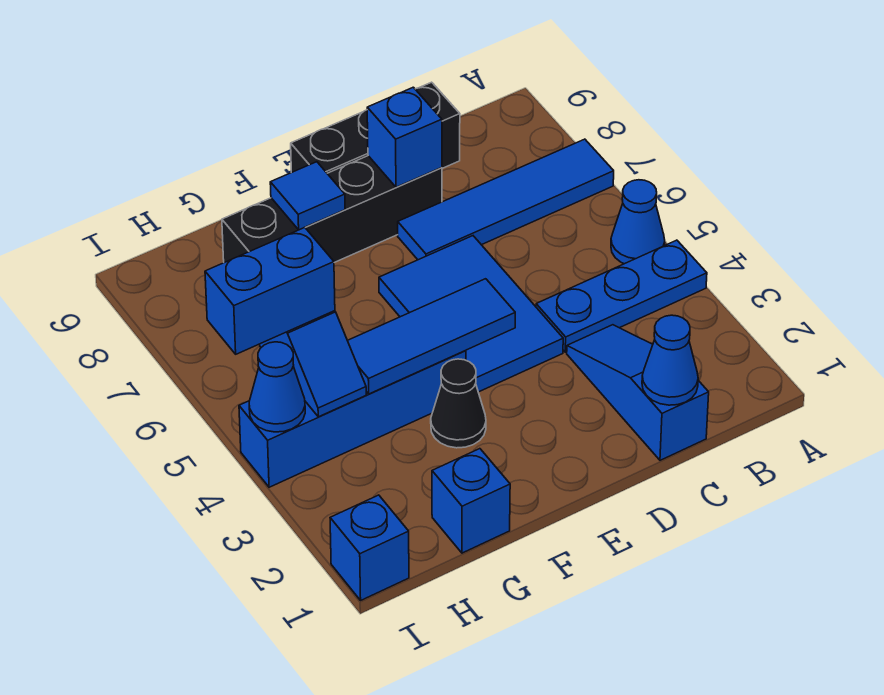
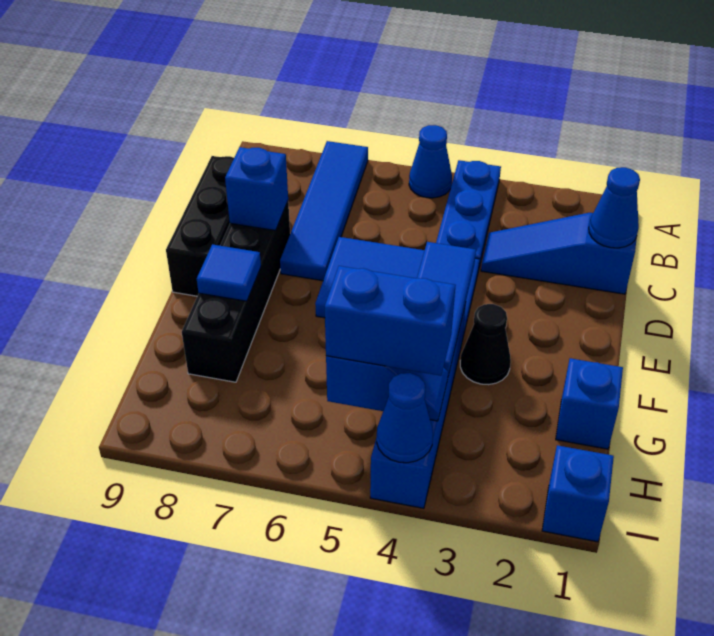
blue 1x2 brick [205,227,335,354] -> blue 1x2 brick turned to [325,266,455,376]

